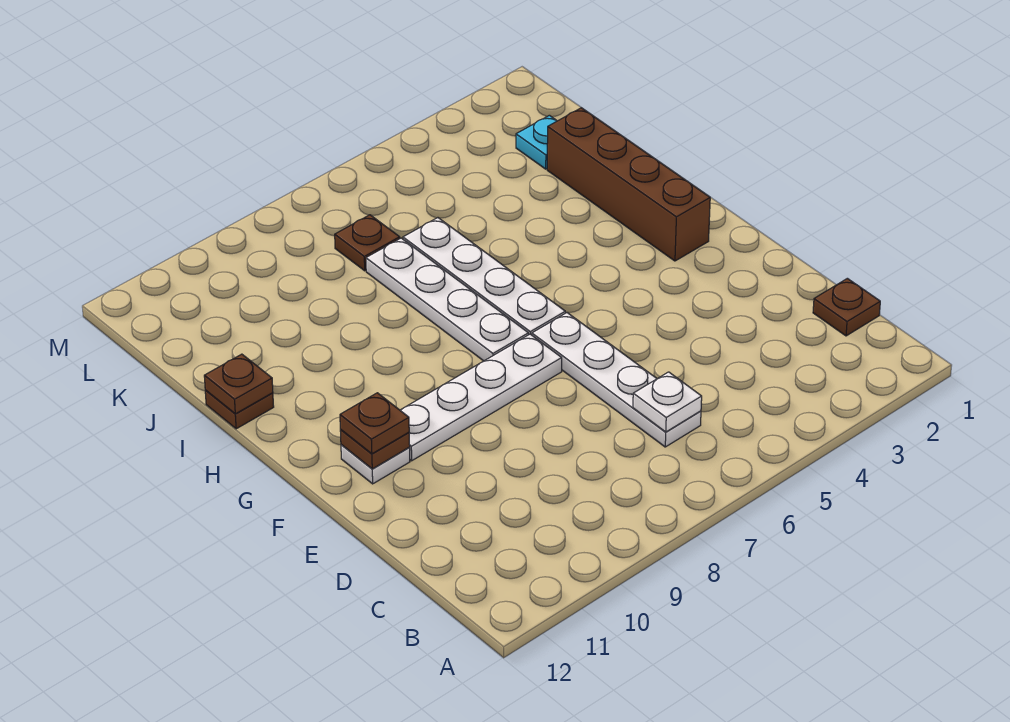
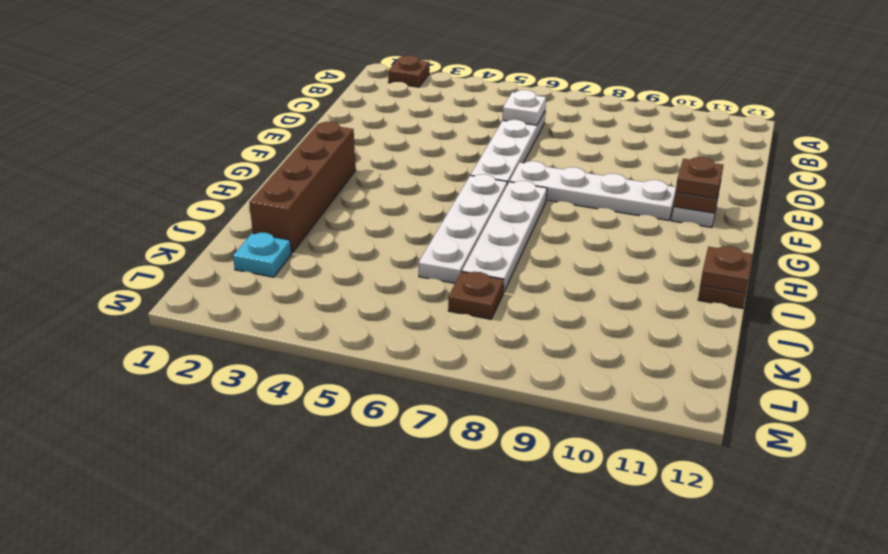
brown 1x1 plate [813,278,880,336] -> brown 1x1 plate moved to [388,55,429,87]

